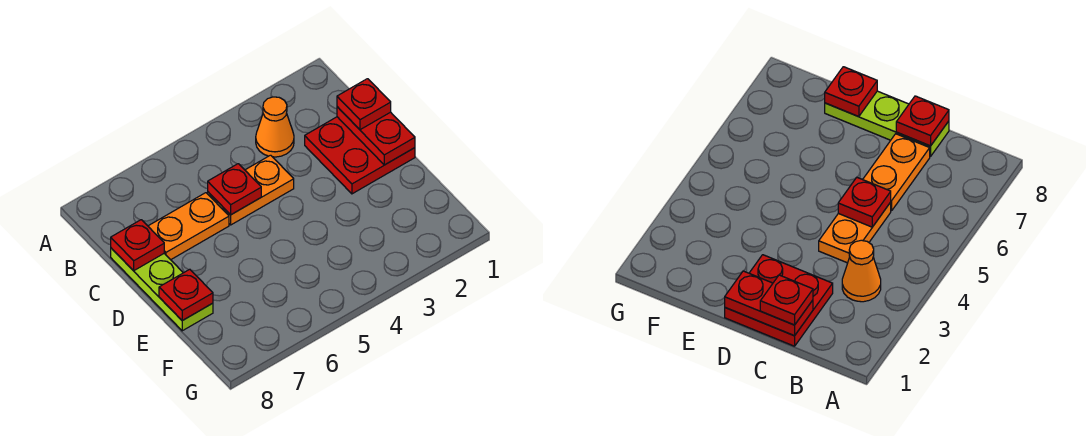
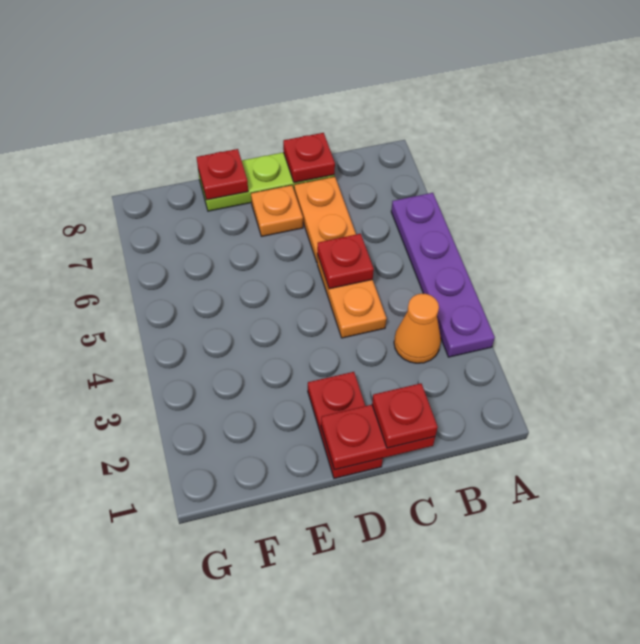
none -> purple 1x4 plate [391,193,495,357]
red 2x2 plate [305,117,415,194] -> red 1x2 plate [308,372,383,478]
none -> orange 1x1 plate [251,185,303,236]

